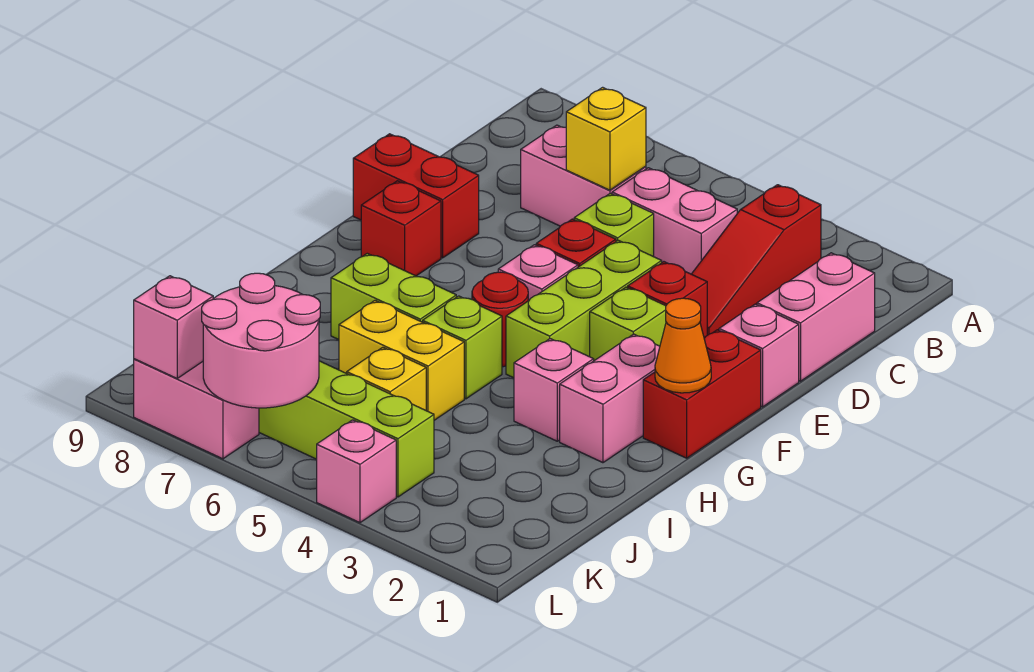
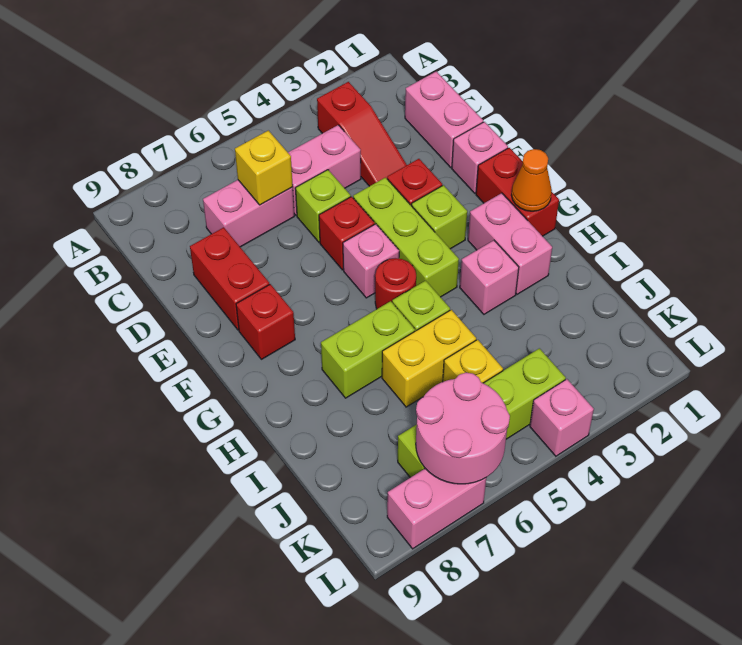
red 1x2 brick [353,134,479,258] -> red 1x2 brick turned to [190,227,269,330]
pink 1x1 brick [134,276,213,378] -> none

